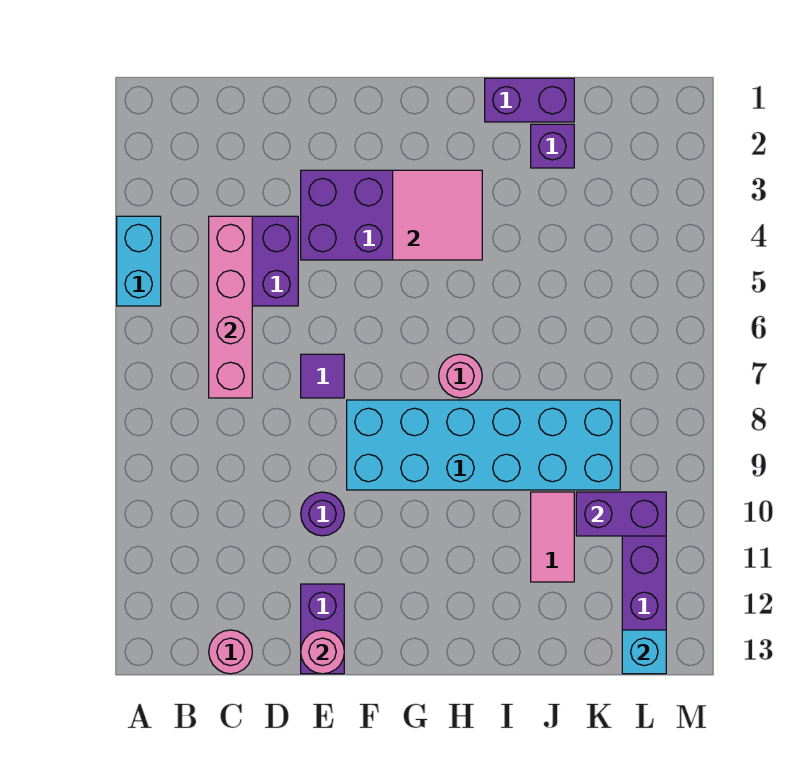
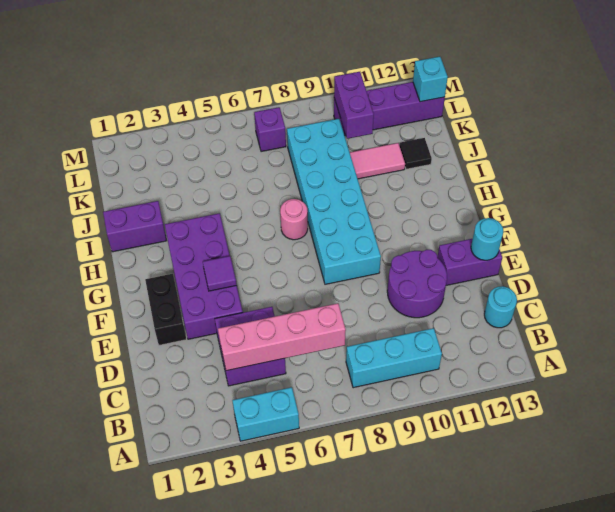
none -> cyan 1x3 brick [346,328,442,388]
pink 1x1 round brick [209,630,252,674] -> cyan 1x1 round brick [484,286,517,328]
none -> black 1x2 brick [145,274,186,345]
purple 1x1 tile [301,354,344,398] -> purple 1x1 tile moved to [203,256,237,291]
purple 1x1 round brick [301,492,344,536] -> purple 2x2 round brick [387,250,447,318]
pink 1x1 round brick [301,630,344,674] -> cyan 1x1 round brick [471,218,503,260]
pink 2x2 tile [393,170,482,260] -> none
purple 1x2 brick [485,78,574,122] -> purple 1x2 brick turned to [103,201,167,252]
purple 1x1 brick [531,124,574,168] -> purple 1x1 brick moved to [254,107,286,152]
none -> black 1x1 tile [399,138,432,169]

